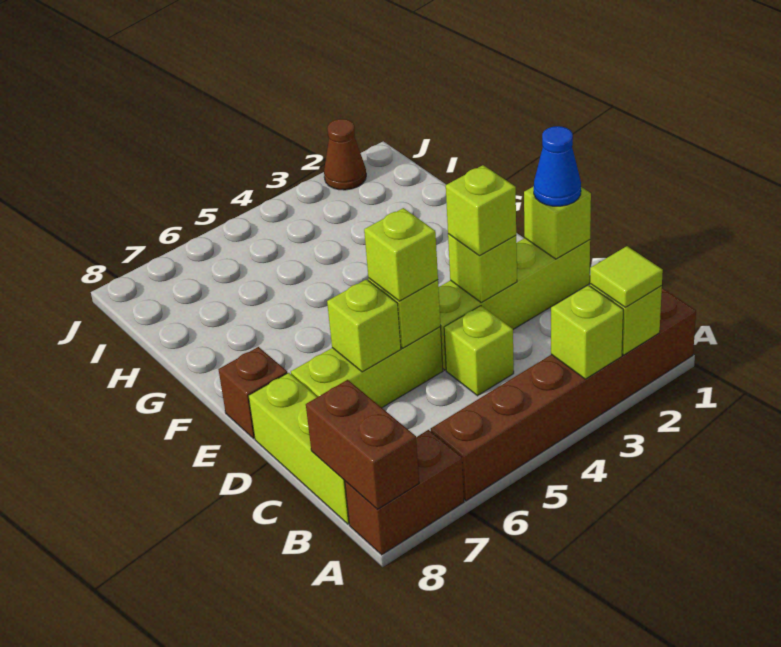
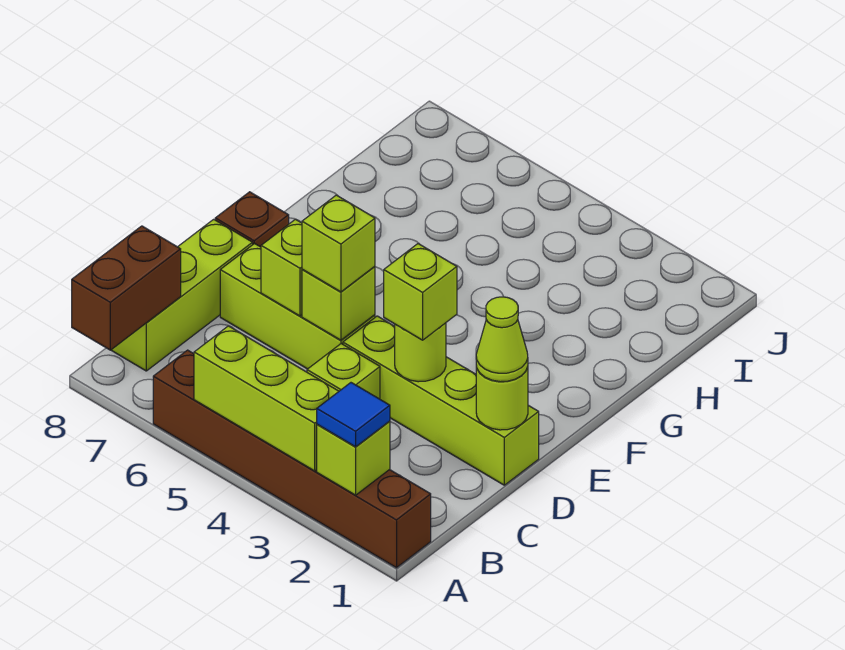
lime 1x1 tile [590,246,663,307] -> blue 1x1 tile [317,383,390,447]
lime 1x1 brick [551,285,623,379] -> lime 1x3 brick [194,326,339,471]
brown 1x2 brick [345,430,464,555] -> none
lime 1x1 brick [524,186,591,259] -> lime 1x1 round brick [476,366,528,430]
blue 1x1 cone [534,126,581,206] -> lime 1x1 cone [476,297,528,382]
lime 1x1 brick [448,234,517,303] -> lime 1x1 round brick [395,323,446,382]
brown 1x1 cone [324,119,366,190] -> none

